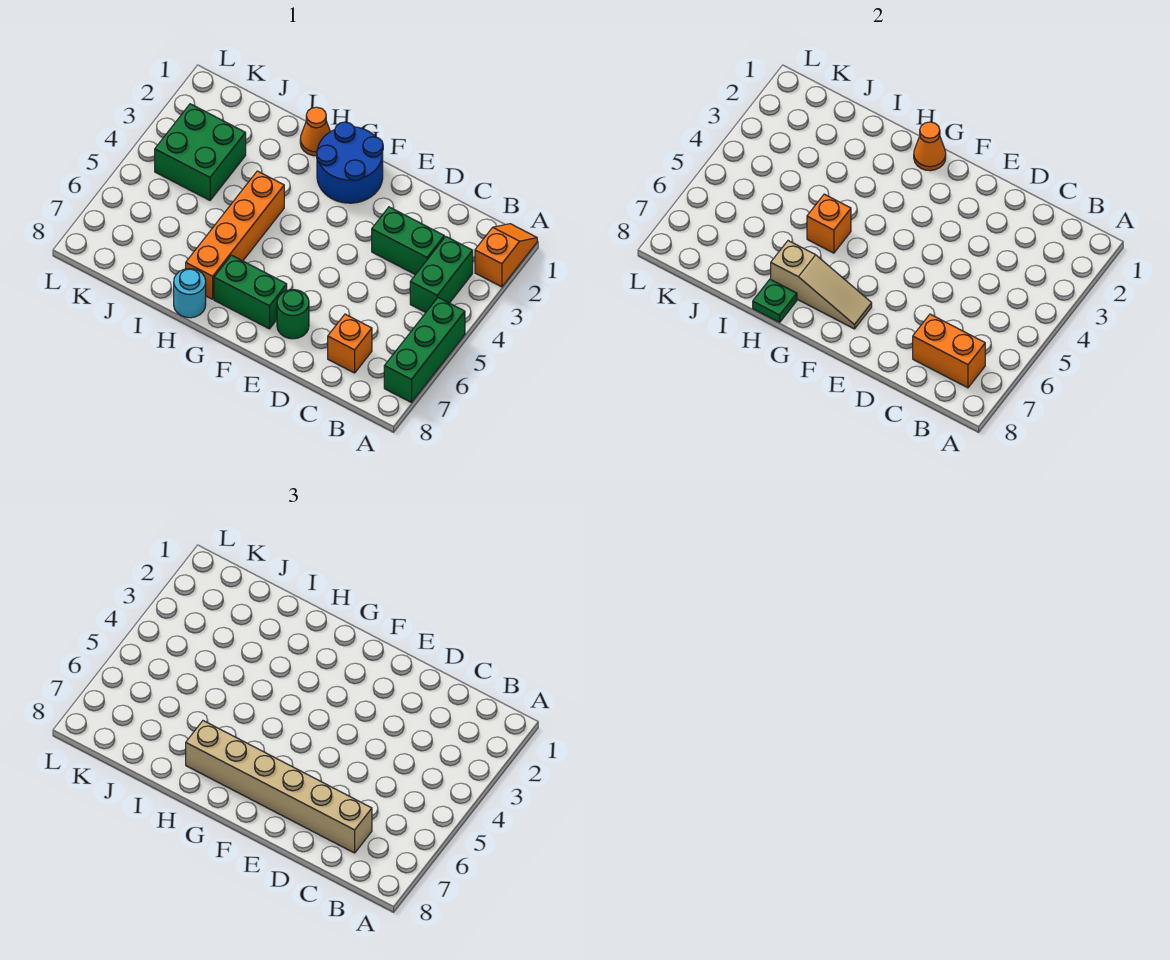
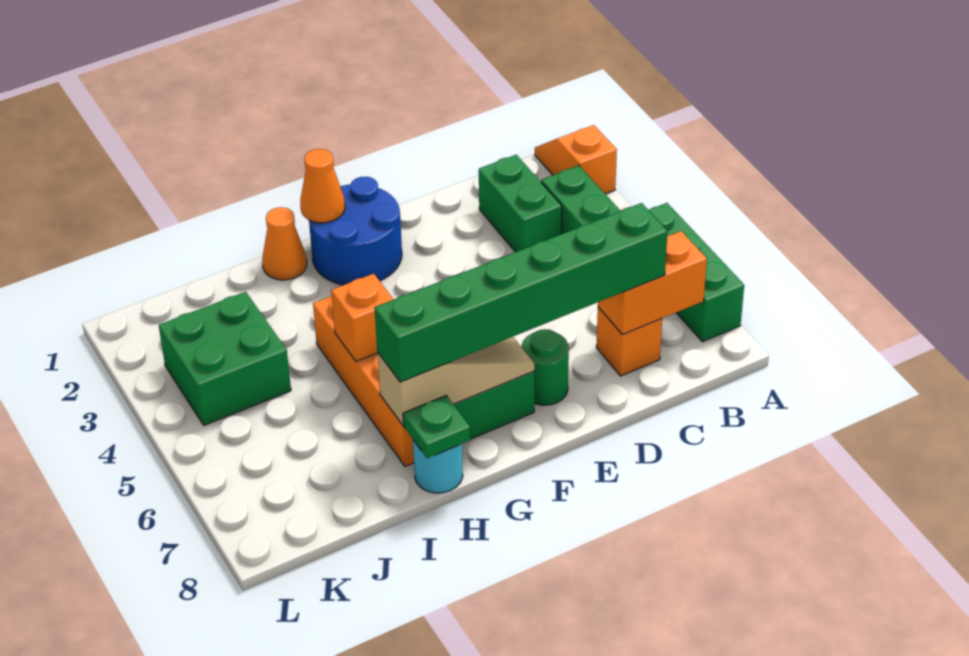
green 1x2 brick [372,207,444,275] -> green 1x2 brick turned to [479,155,562,252]
tan 1x6 brick [186,721,372,853] -> green 1x6 brick [374,203,668,382]

